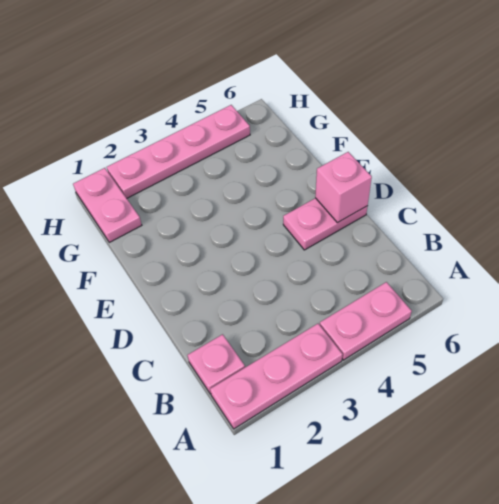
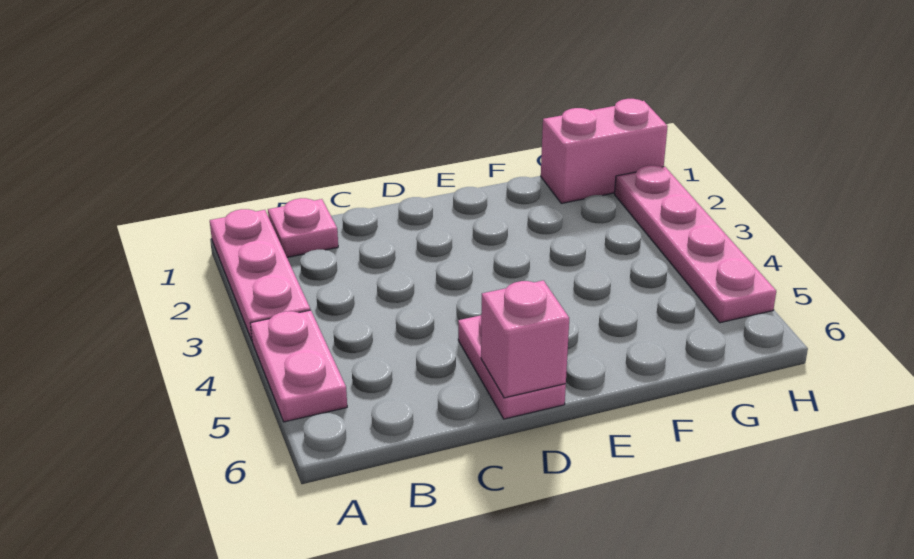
pink 1x2 plate [73,168,142,242] -> pink 1x2 brick [541,99,668,203]

